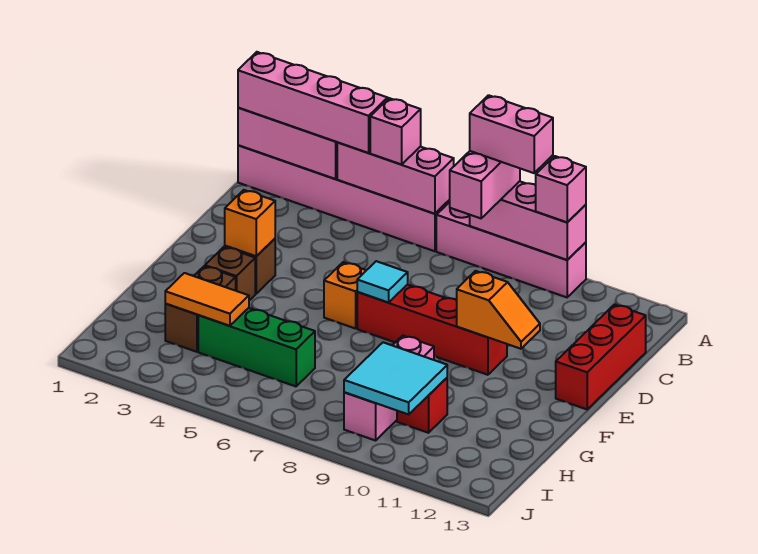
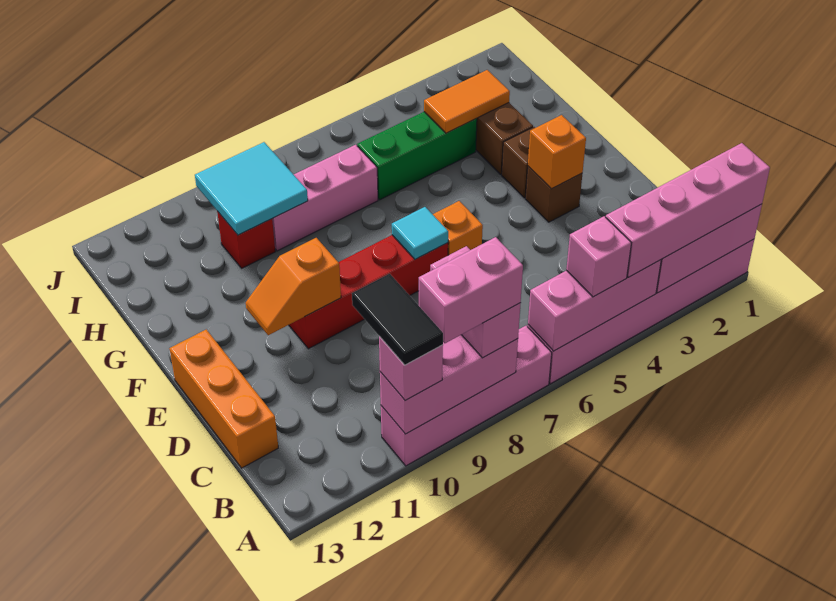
none -> black 1x2 tile [352,274,443,365]
red 1x3 brick [556,305,646,409] -> orange 1x3 brick [170,329,278,468]
pink 1x3 brick [344,336,434,440] -> pink 1x3 brick turned to [272,145,378,251]

